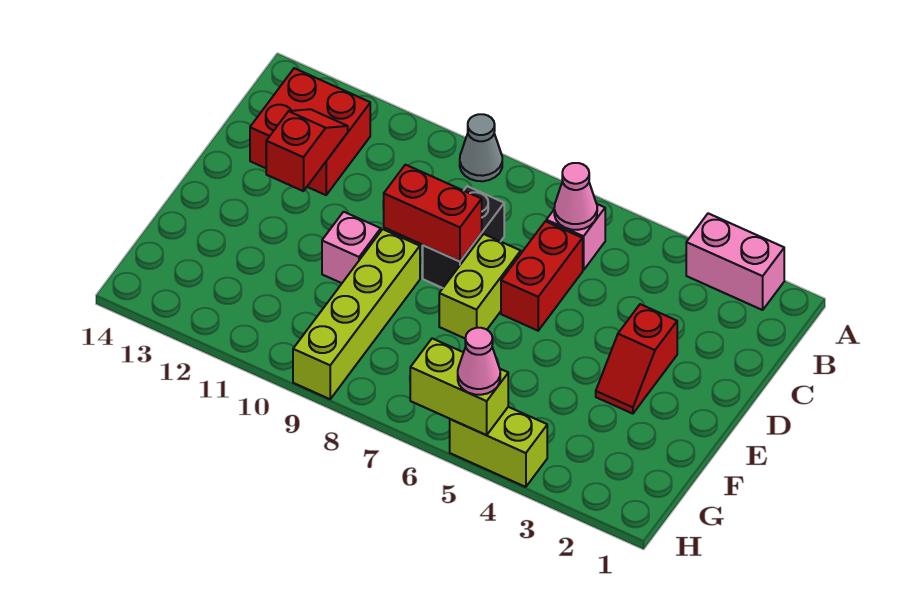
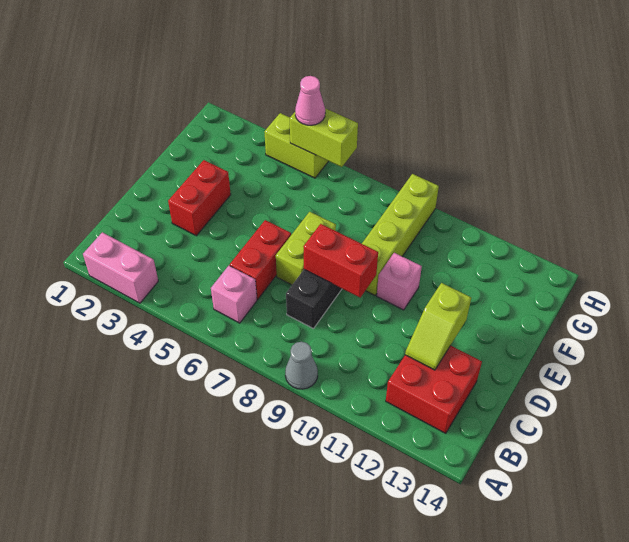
pink 1x1 cone [554,163,597,230] -> none
red 1x2 slope [266,109,348,191] -> lime 1x2 slope [405,283,471,370]
red 1x2 slope [596,304,677,414] -> red 1x2 brick [168,160,231,236]

